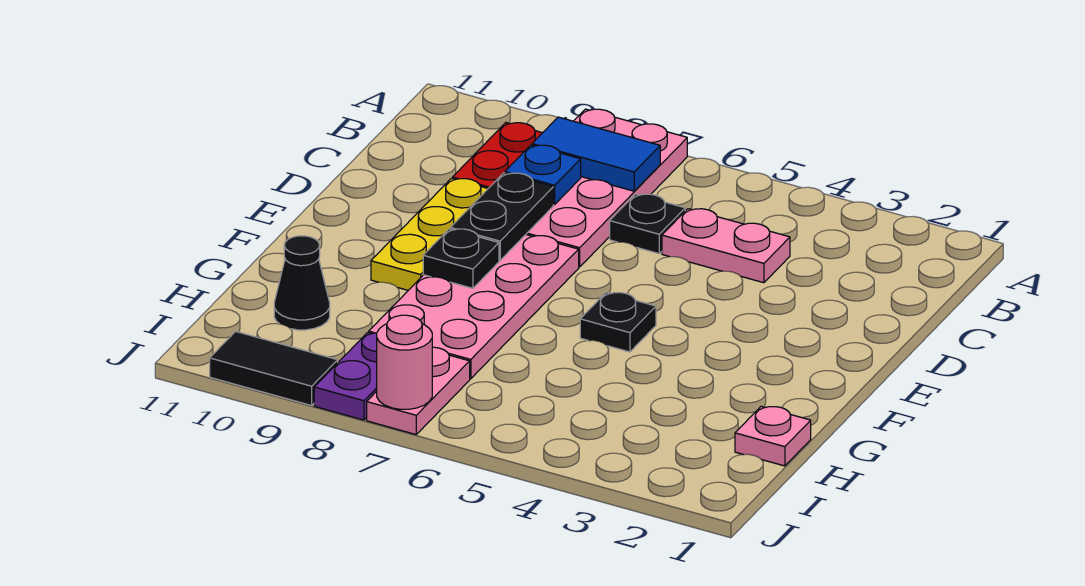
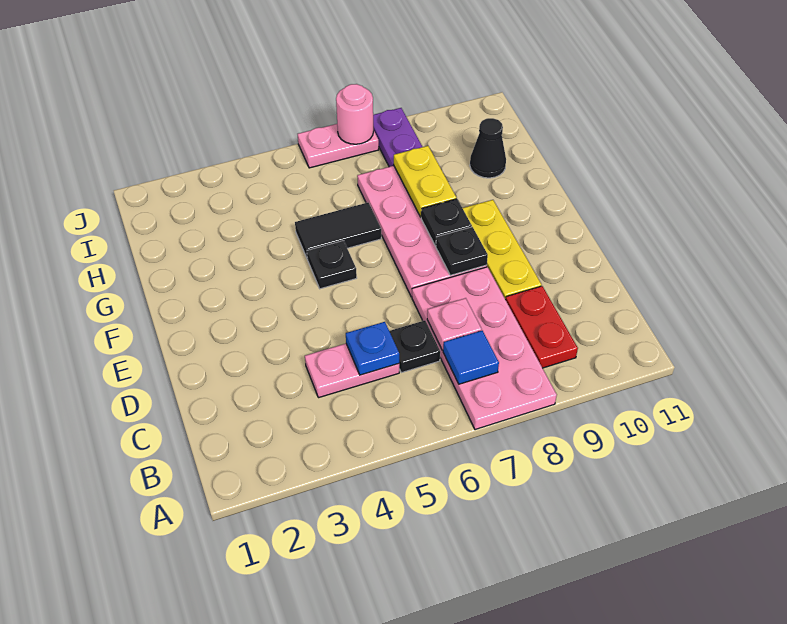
blue 1x2 tile [532,117,660,191] -> blue 1x1 tile [443,331,499,384]
blue 1x1 plate [505,145,581,205] -> blue 1x1 plate moved to [346,322,399,375]
black 1x2 plate [450,173,553,260] -> black 1x1 plate [436,227,488,275]
none -> yellow 1x2 plate [394,146,457,217]
pink 1x1 plate [735,406,811,466] -> pink 1x1 plate moved to [427,298,482,350]
pink 1x2 plate [367,347,470,434] -> pink 1x2 plate turned to [298,124,379,168]
black 1x2 tile [210,331,338,406] -> black 1x2 tile moved to [295,203,381,259]

